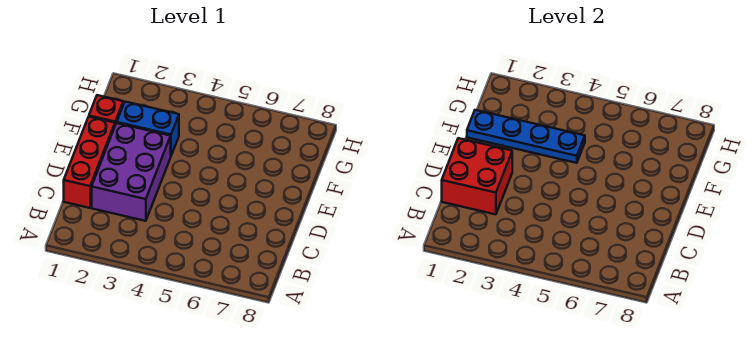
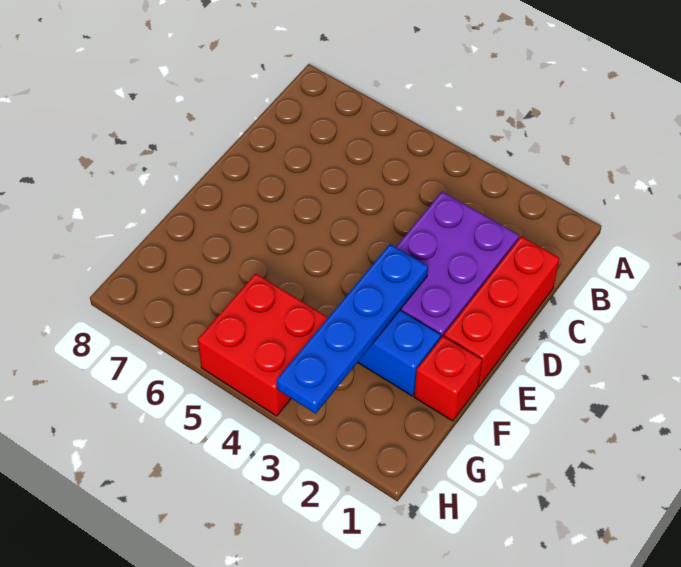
red 2x2 brick [442,138,512,214] -> red 2x2 brick moved to [198,273,328,416]
blue 1x4 plate [467,110,585,163] -> blue 1x4 plate turned to [276,244,428,414]

